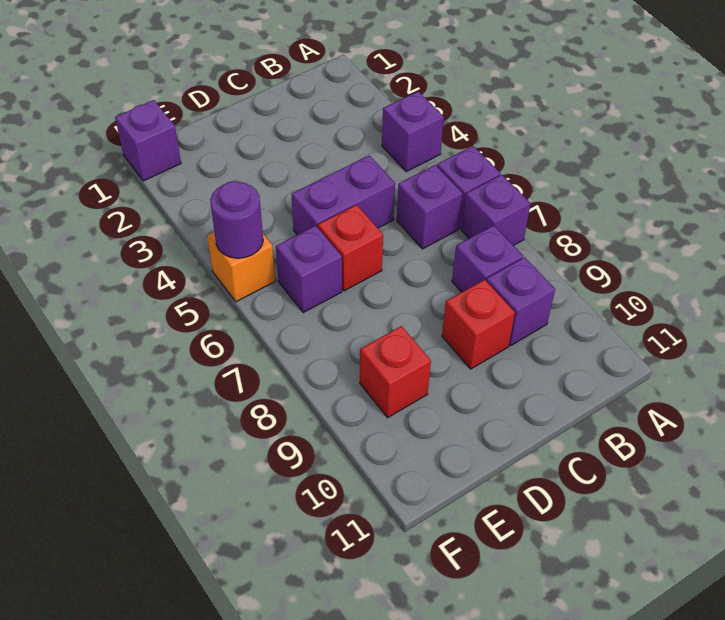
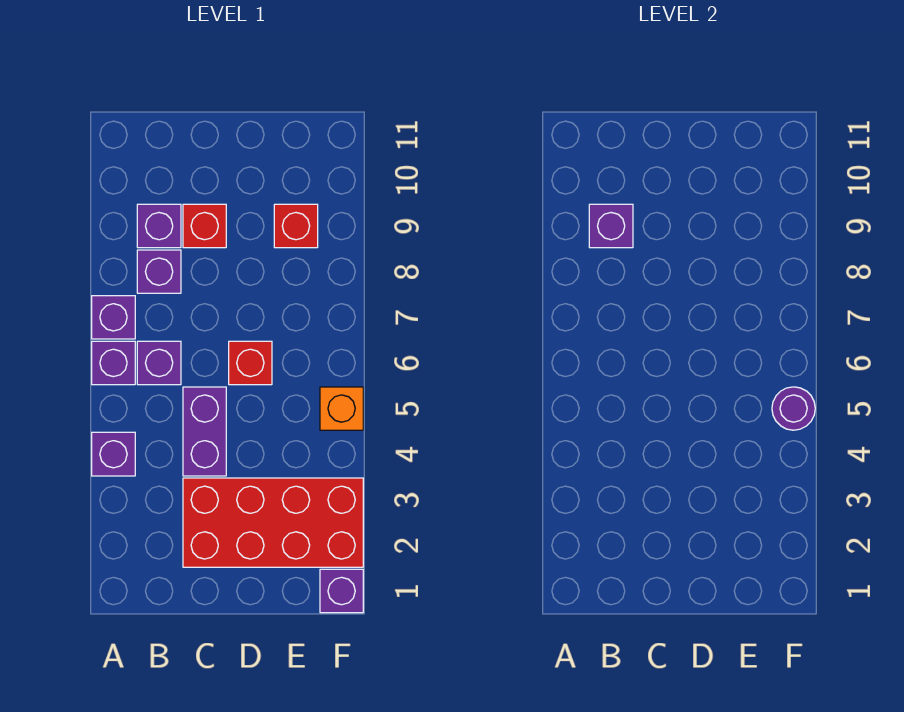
none -> red 2x4 brick [183,478,363,567]
purple 1x2 brick [291,155,395,235] -> purple 1x2 brick turned to [183,387,226,476]
purple 1x1 brick [276,226,342,312] -> purple 1x1 brick moved to [589,204,633,248]

